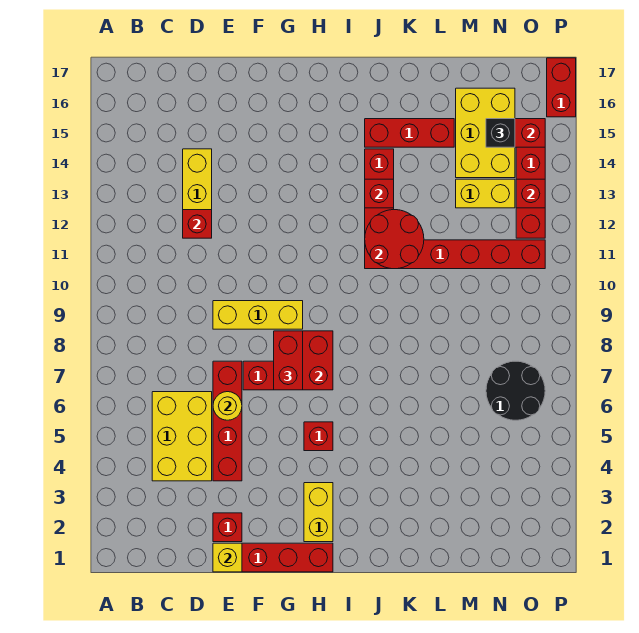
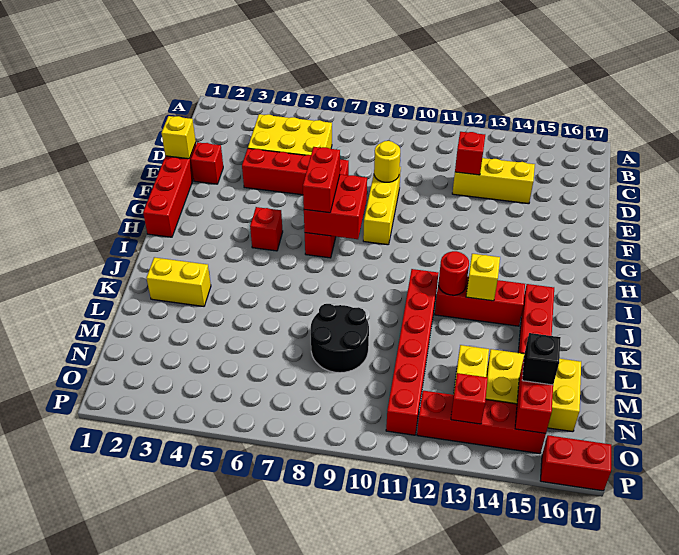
yellow 1x1 round brick [213,392,242,420] -> yellow 1x1 round brick moved to [374,141,400,182]
red 1x2 brick [274,331,303,390] -> red 1x2 brick turned to [303,147,340,213]
yellow 1x2 brick [304,483,333,542] -> yellow 1x2 brick moved to [147,257,211,306]
red 2x2 round brick [365,210,424,269] -> red 1x1 round brick [439,251,469,295]
red 1x1 brick [365,179,394,208] -> yellow 1x1 brick [466,254,500,301]
black 2x2 round brick [486,361,545,420] -> black 2x2 round brick moved to [311,304,369,373]

